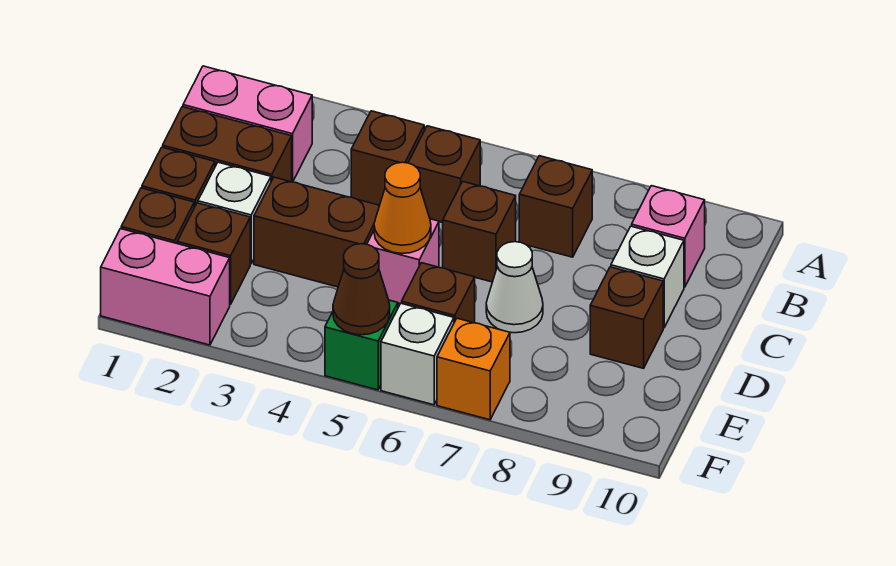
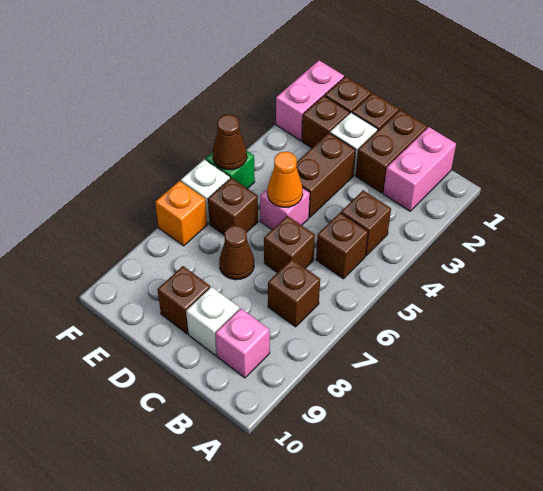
white 1x1 cone [486,242,543,333] -> brown 1x1 cone [219,226,254,280]

